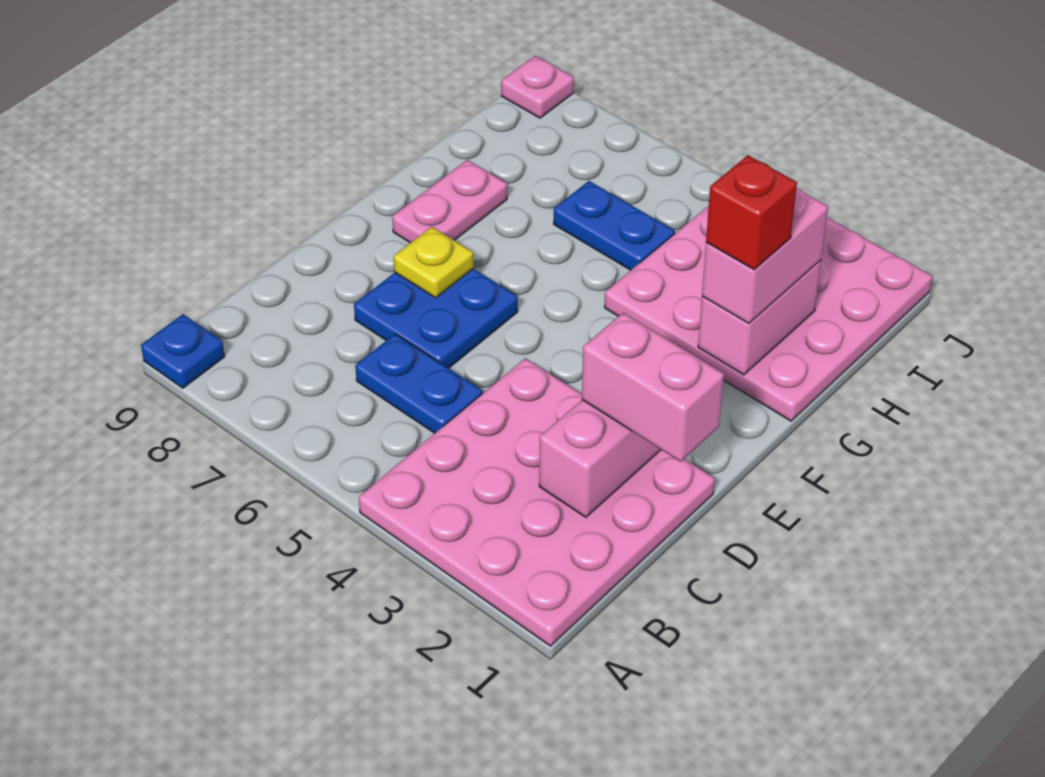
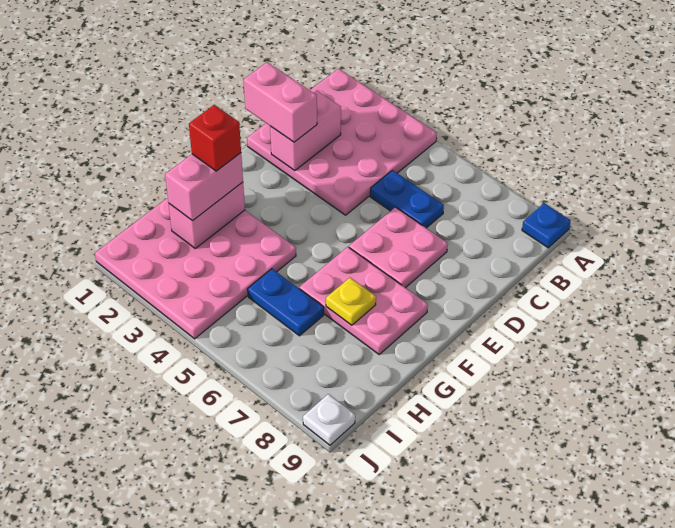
blue 2x2 plate [354,269,518,368] -> pink 2x2 plate [349,207,448,288]
yellow 1x1 plate [394,227,473,298] -> yellow 1x1 plate moved to [326,278,376,325]
pink 1x2 plate [392,160,507,243] -> pink 2x3 plate [299,247,428,354]
pink 1x1 plate [501,56,574,118] -> white 1x1 plate [303,394,355,445]

